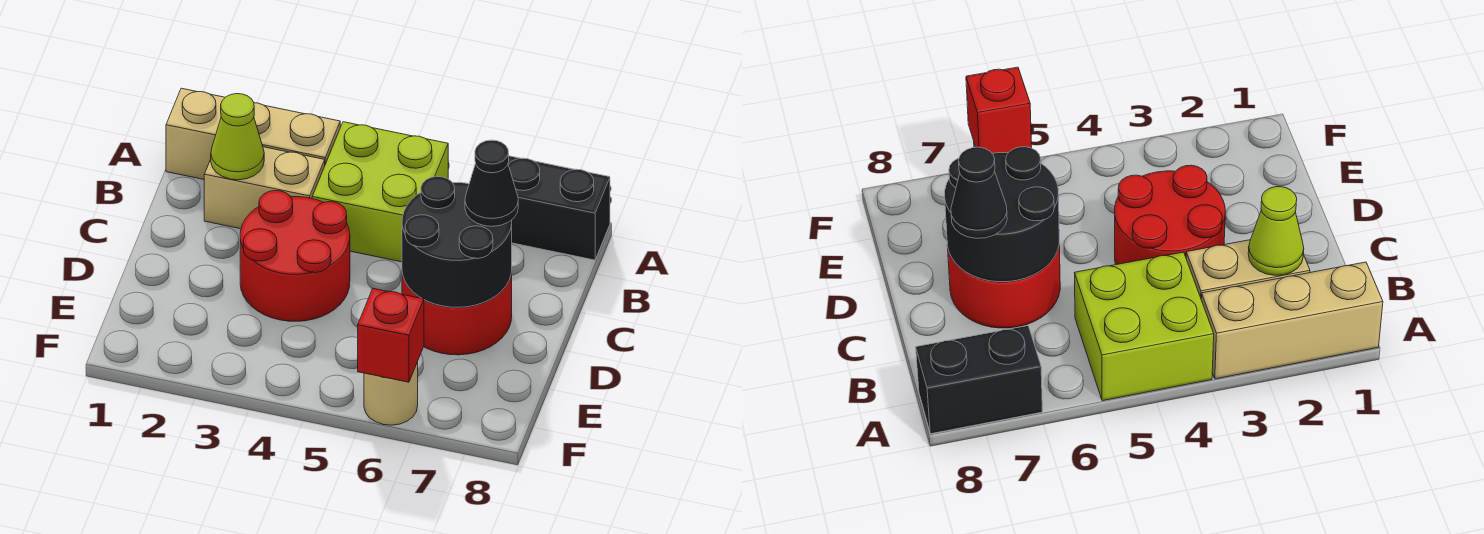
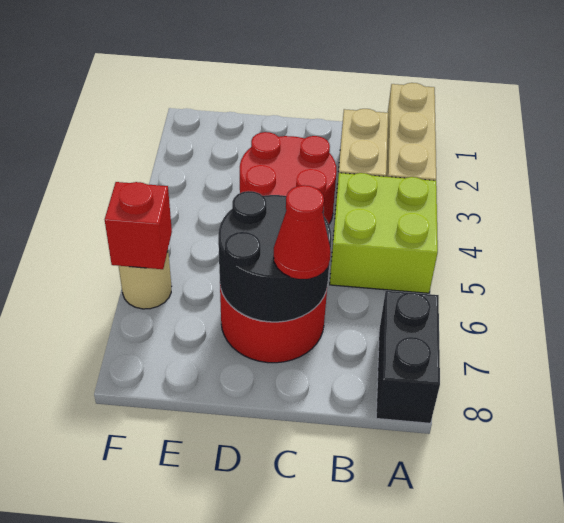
lime 1x1 cone [211,94,264,180] -> none
black 1x1 cone [465,140,518,226] -> red 1x1 cone [274,185,331,279]

